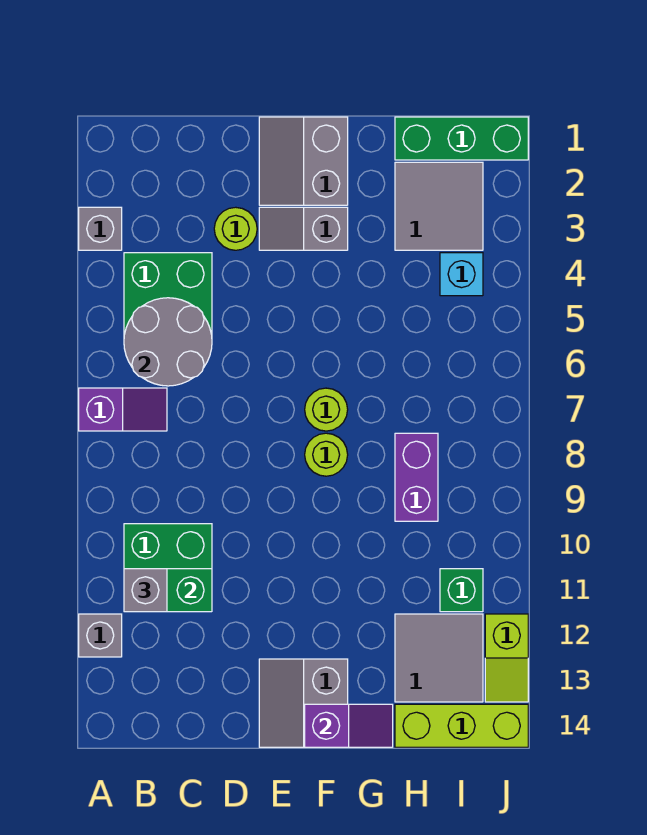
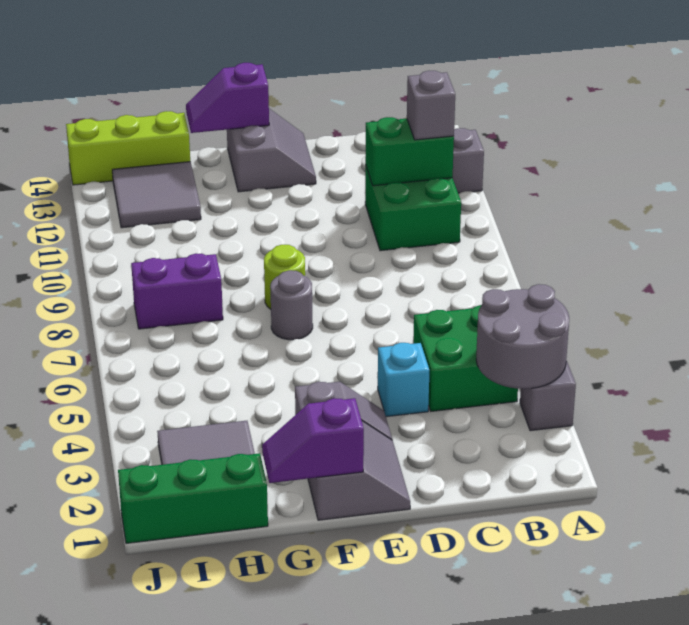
purple 1x2 slope [79,388,167,431] -> purple 1x2 slope moved to [262,398,364,483]
grey 2x2 round brick [124,298,212,386] -> grey 2x2 round brick moved to [476,284,569,389]
lime 1x1 round brick [214,207,257,250] -> none
lime 1x1 round brick [305,388,348,431] -> grey 1x1 round brick [270,270,313,340]
purple 1x2 brick [395,433,438,521] -> purple 1x2 brick turned to [131,254,223,329]
cyan 1x1 brick [440,253,483,296] -> cyan 1x1 brick moved to [378,343,430,417]
green 1x1 brick [440,569,483,612] -> none
lime 1x2 slope [485,614,528,702] -> none

